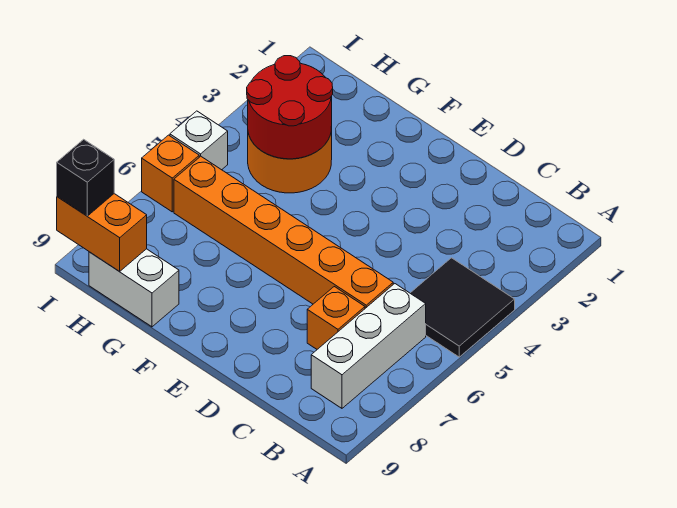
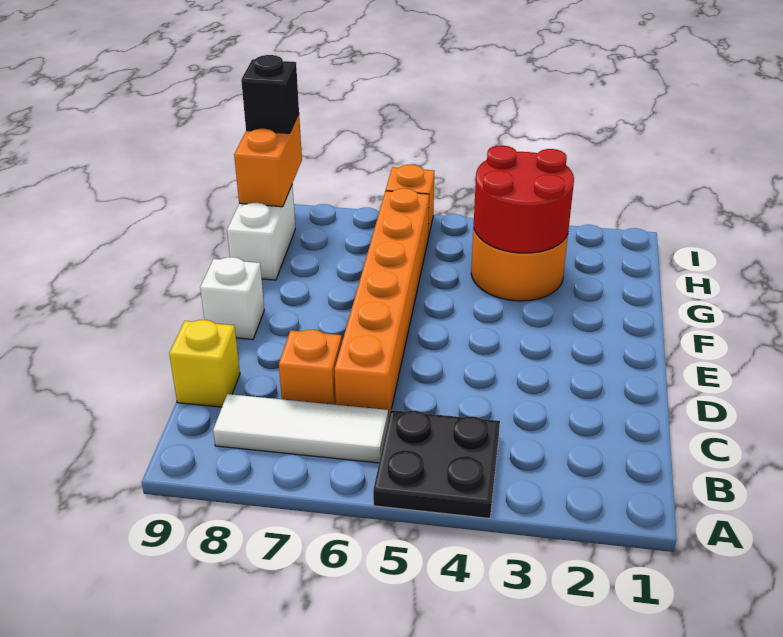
black 2x2 tile [410,258,515,357] -> black 2x2 plate [373,410,500,518]
white 1x3 brick [311,284,426,408] -> white 1x3 tile [213,394,388,463]
none -> yellow 1x1 brick [169,320,240,407]
white 1x1 brick [170,111,228,170] -> white 1x1 brick moved to [200,257,264,339]

